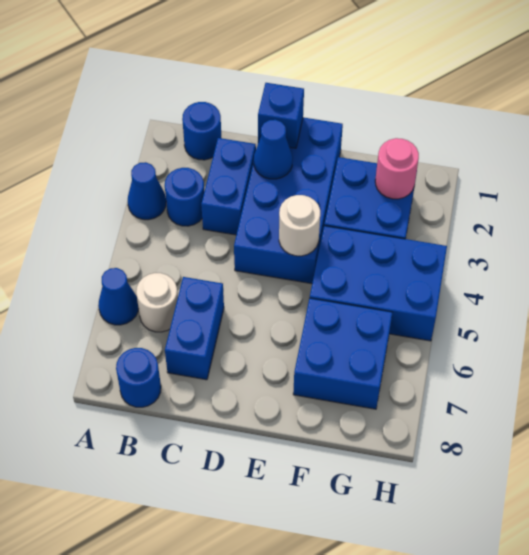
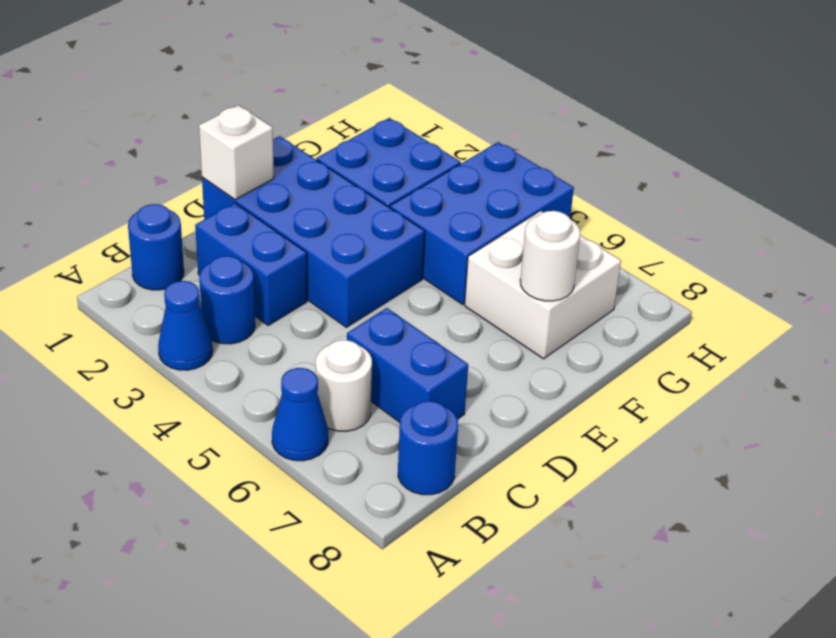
blue 1x1 brick [258,83,304,148] -> white 1x1 brick [199,105,274,200]
blue 1x1 cone [254,120,293,179] -> none
white 1x1 round brick [279,195,320,256] -> white 1x1 round brick moved to [520,211,580,301]
blue 2x2 brick [293,298,393,409] -> white 2x2 brick [465,211,621,359]
pink 1x1 round brick [375,138,419,199] -> none

